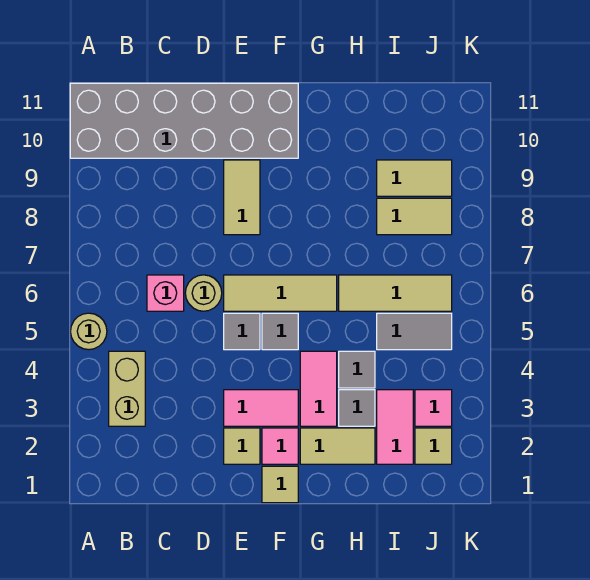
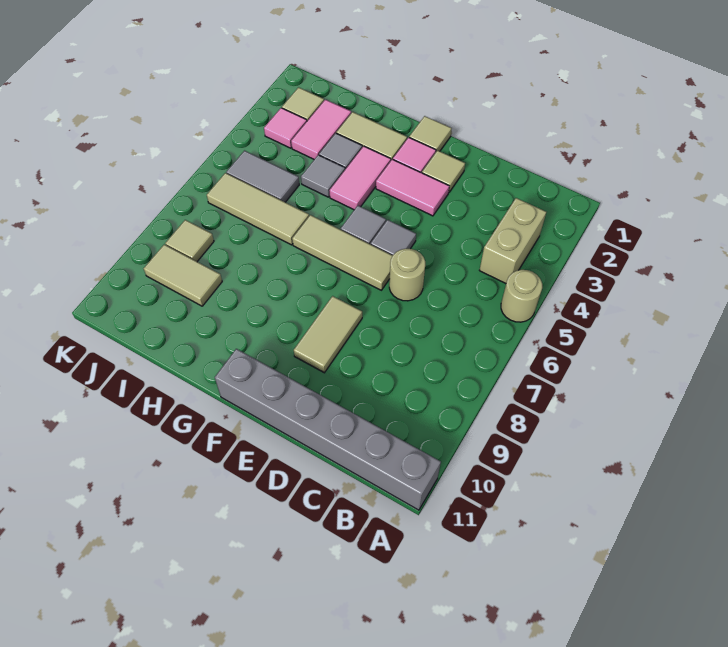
grey 2x6 brick [70,83,298,158] -> grey 1x6 brick [215,349,441,510]
pink 1x1 brick [147,275,184,311] -> none
tan 1x2 tile [377,198,452,235] -> tan 1x1 tile [165,220,214,262]

